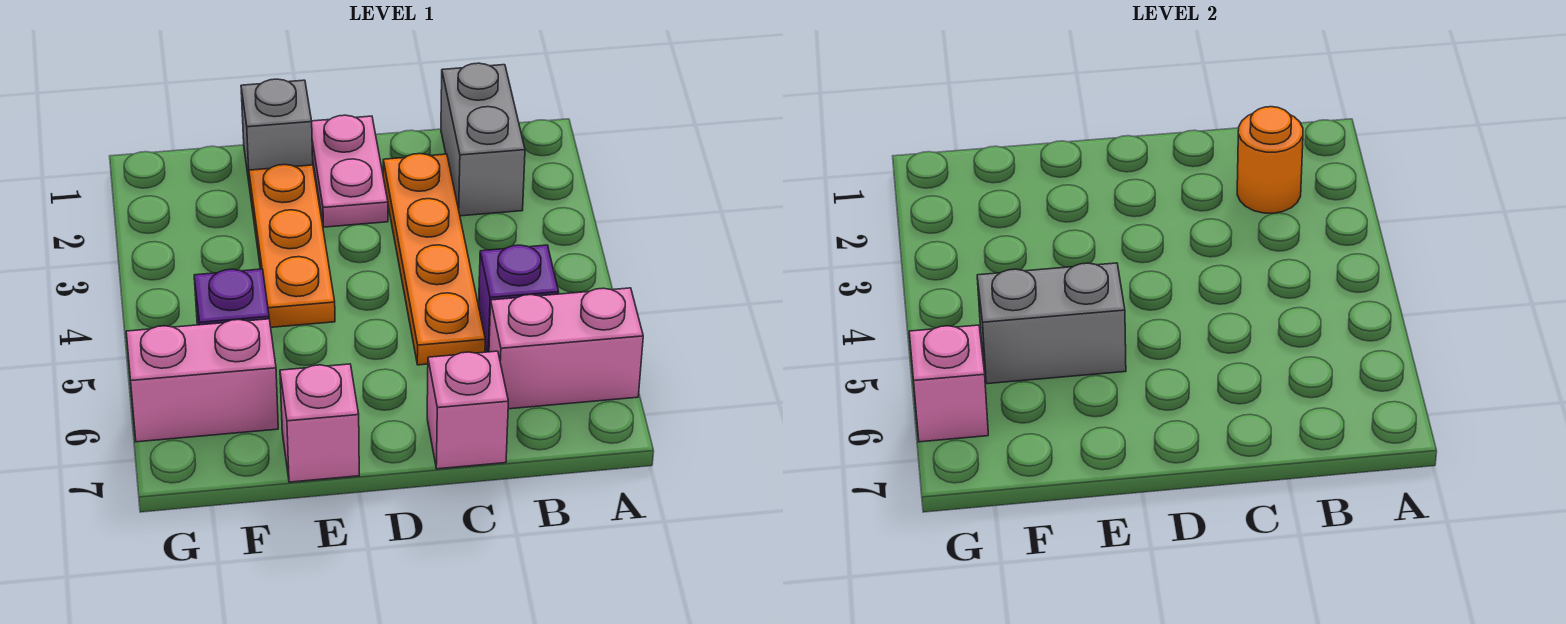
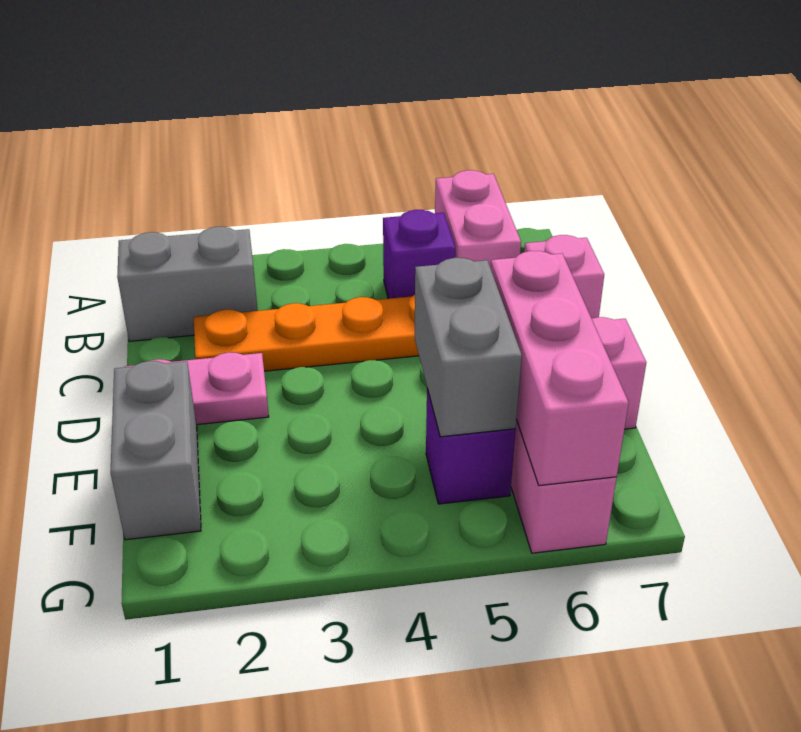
orange 1x1 round brick [1237,107,1303,213] -> none
grey 1x1 brick [241,79,313,187] -> grey 1x2 brick [111,361,201,540]
orange 1x3 plate [249,165,335,327] -> none
pink 1x1 brick [909,325,988,442] -> pink 1x3 brick [491,251,629,486]

